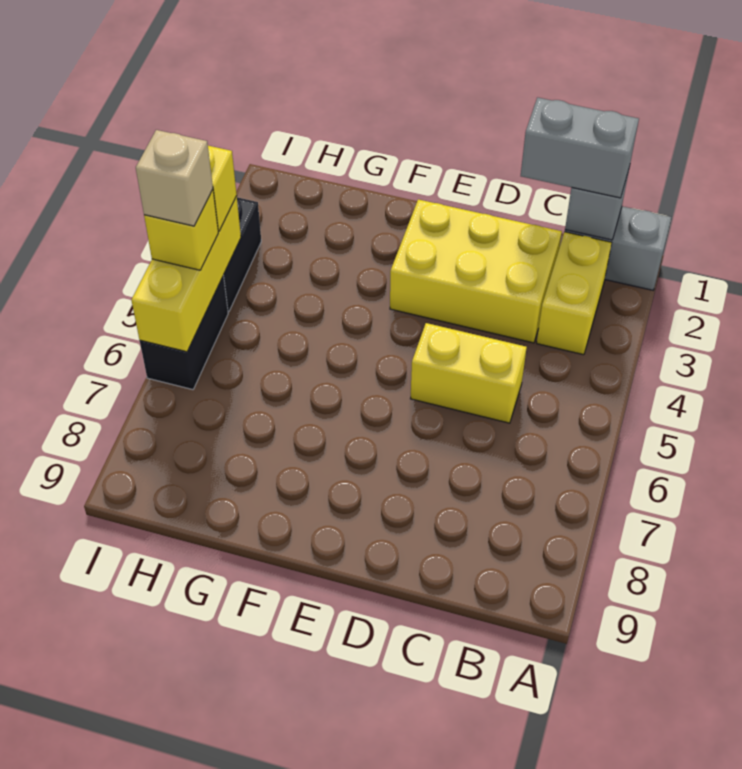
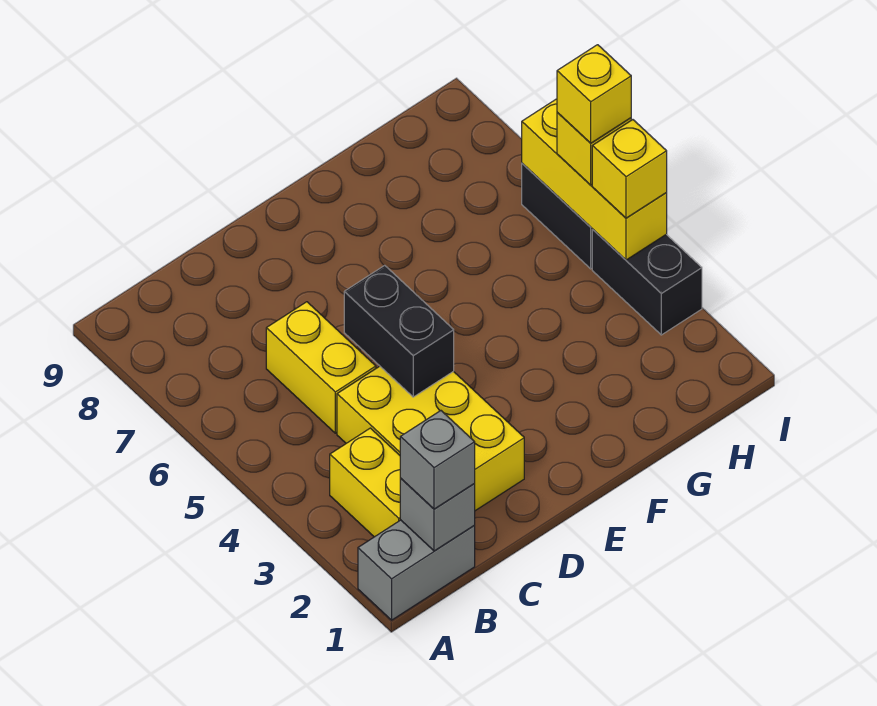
grey 1x2 brick [521,98,639,198] -> grey 1x1 brick [400,411,475,509]
yellow 2x3 brick [390,199,562,343] -> yellow 2x3 brick turned to [337,366,524,511]
yellow 1x2 brick [411,323,527,423] -> yellow 1x2 brick turned to [266,302,376,433]
none -> black 1x2 brick [344,265,454,397]
tan 1x1 brick [136,130,213,226] -> yellow 1x1 brick [557,45,631,143]

